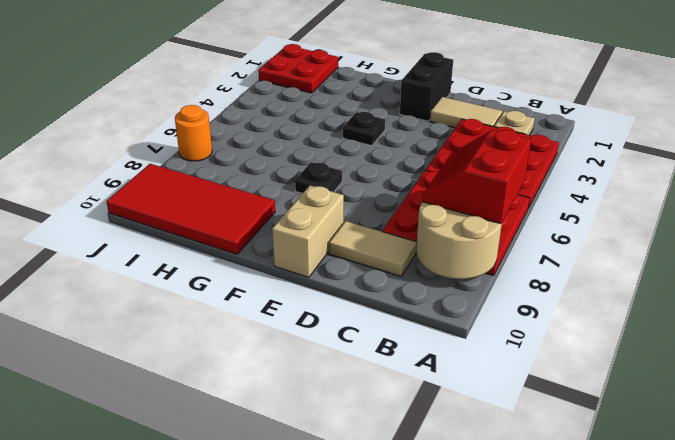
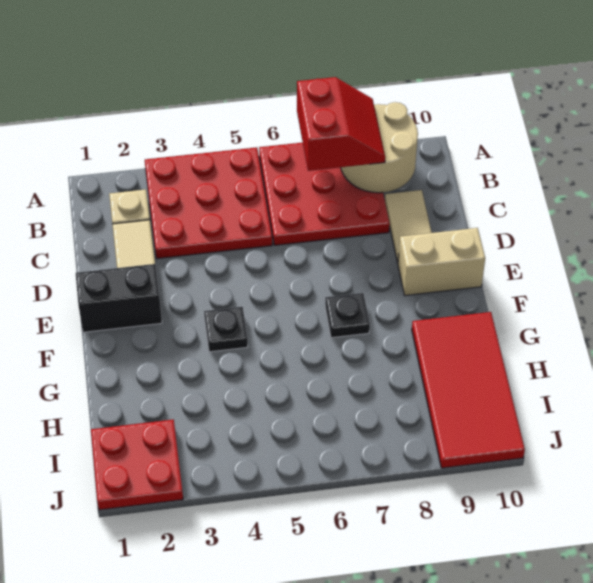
red 2x2 slope [422,130,531,224] -> red 2x2 slope turned to [297,77,385,171]
orange 1x1 round brick [175,105,212,161] -> none

